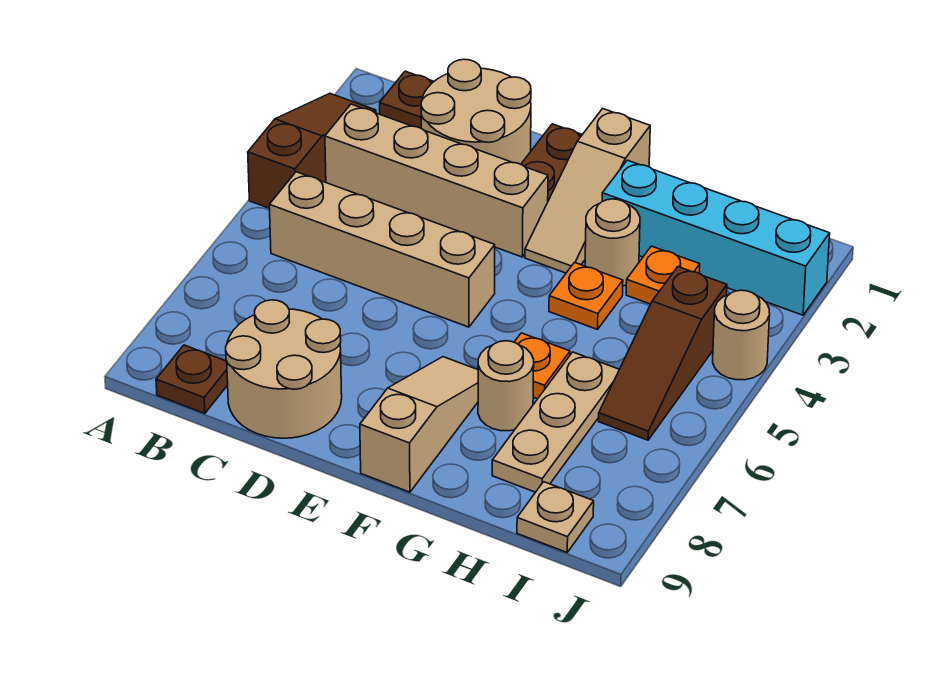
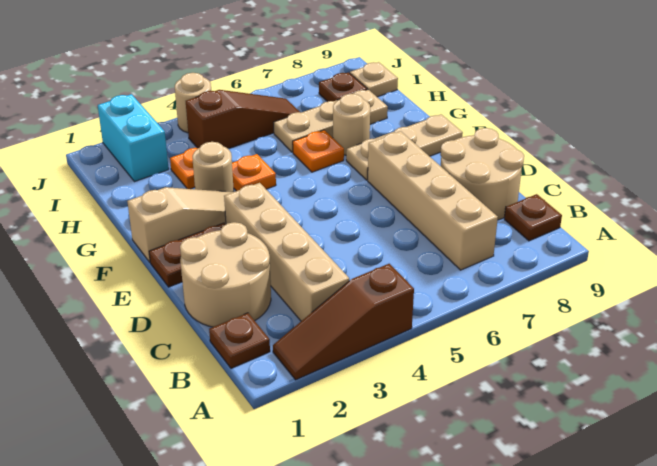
tan 1x4 brick [269,172,495,327] -> tan 1x4 brick moved to [368,131,498,270]
tan 1x3 slope [360,357,478,492] -> tan 1x3 plate [346,114,463,180]
cyan 1x4 brick [602,160,830,315] -> cyan 1x2 brick [98,94,169,182]
none -> brown 1x1 plate [319,72,367,102]

